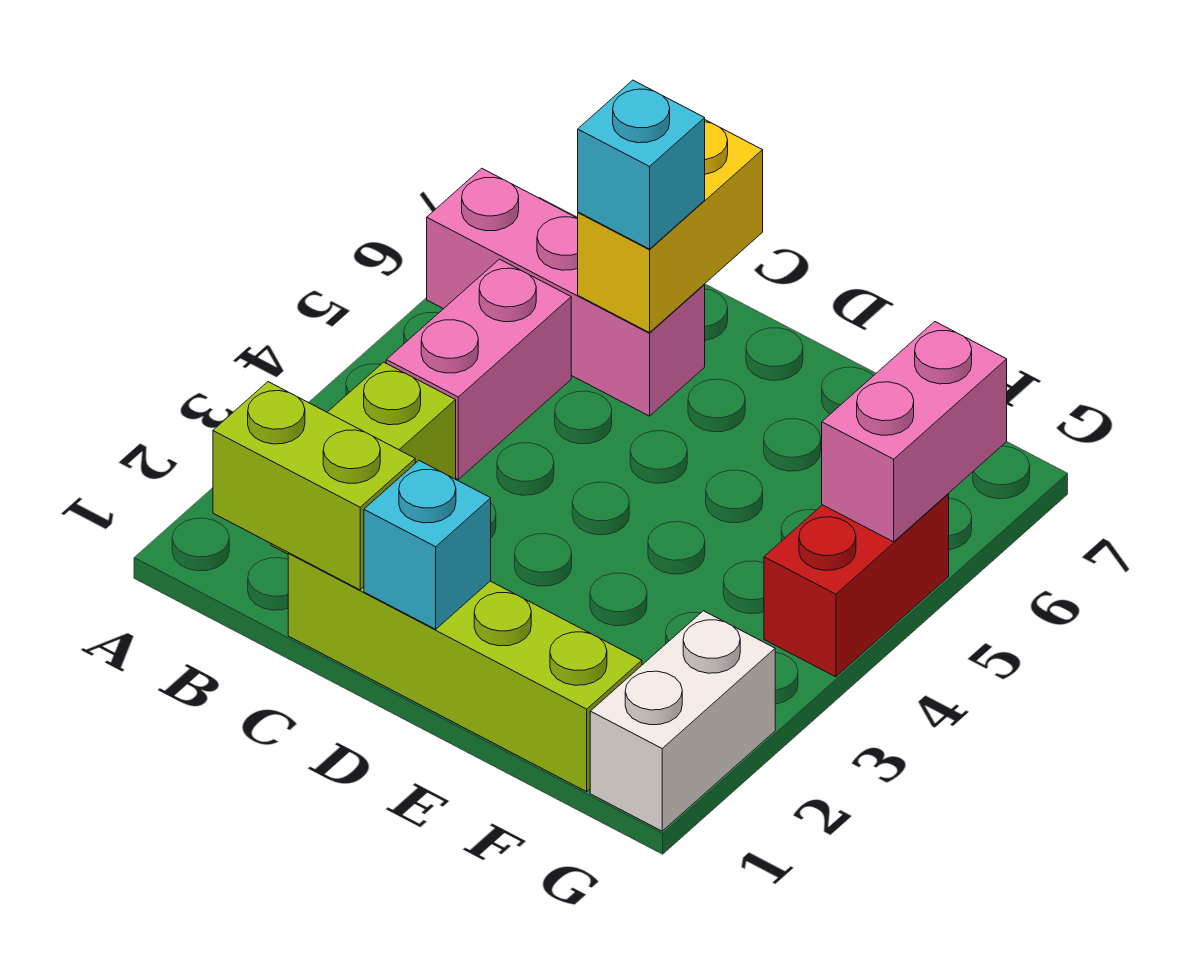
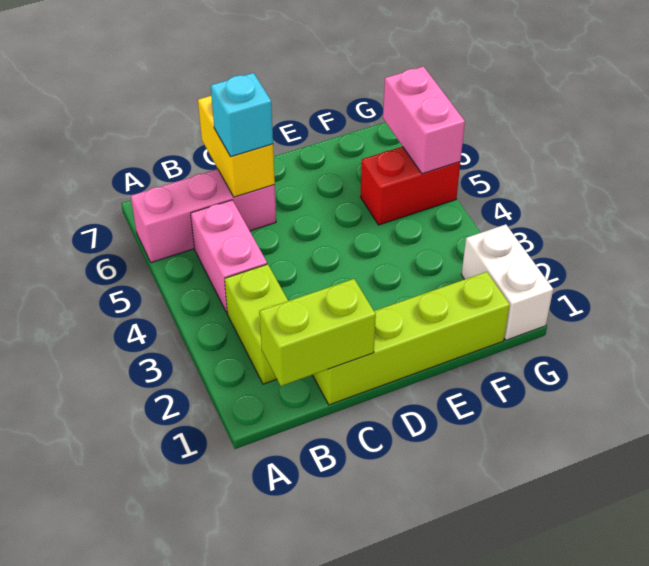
cyan 1x1 brick [364,461,491,629] -> none
red 1x2 brick [764,494,949,677] -> red 1x2 brick turned to [360,147,460,225]

